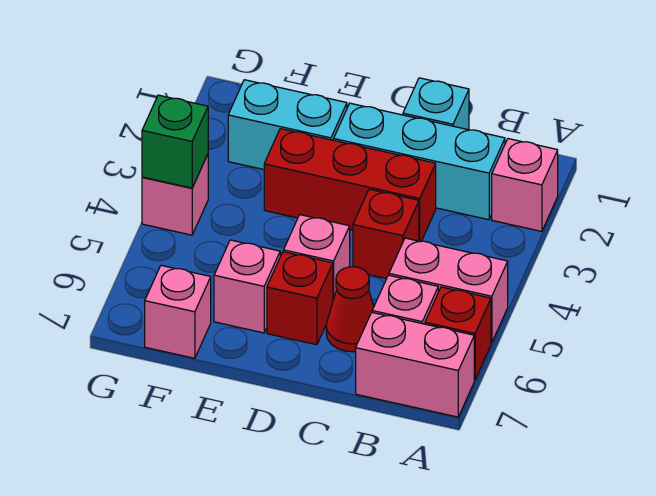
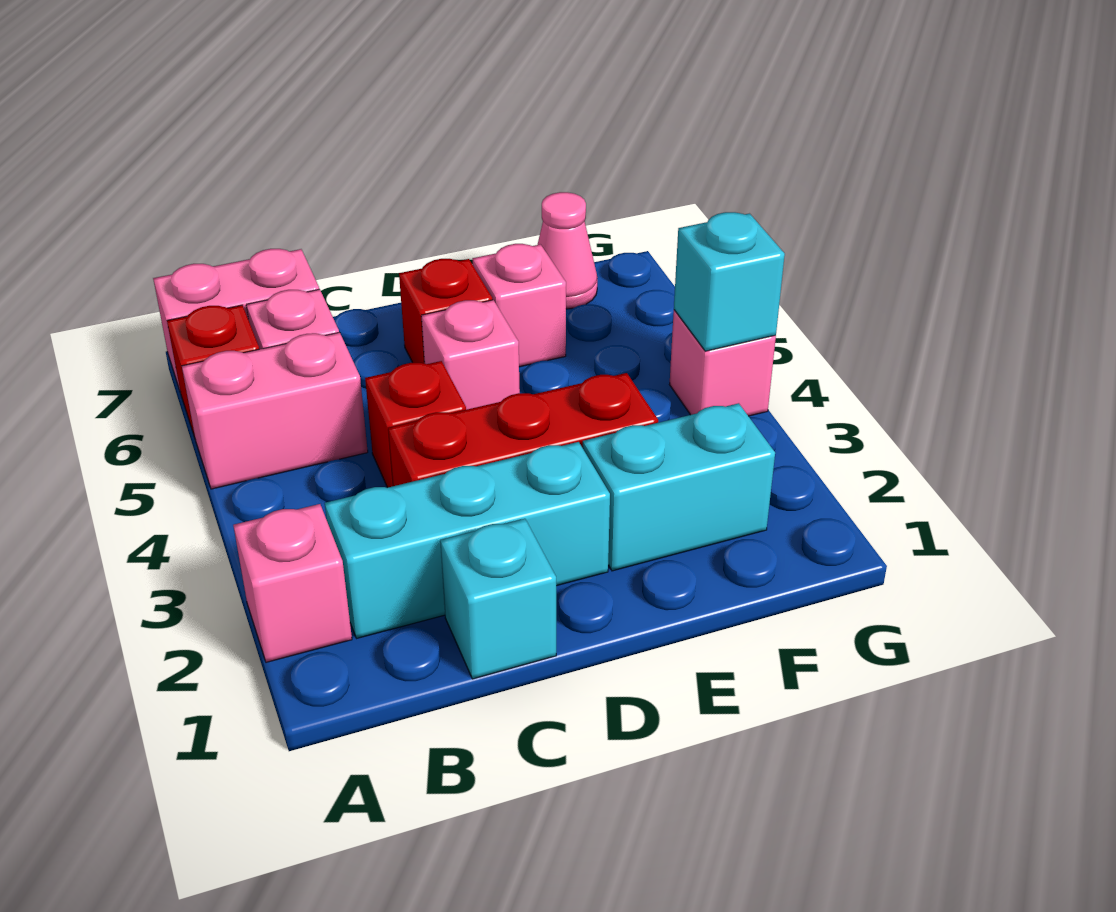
red 1x1 cone [326,267,374,352] -> none
pink 1x1 brick [145,265,211,358] -> pink 1x1 cone [538,192,598,309]
green 1x1 brick [142,95,208,188] -> cyan 1x1 brick [674,212,785,351]

